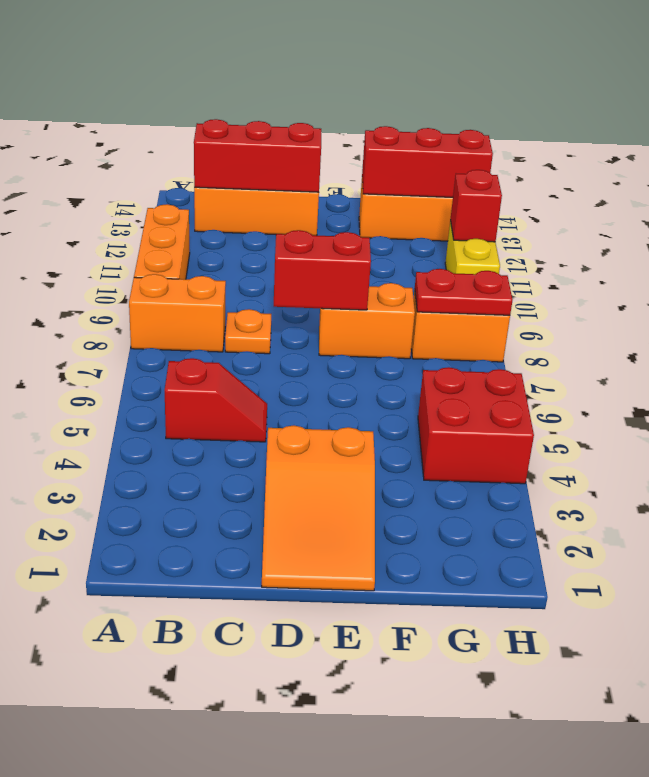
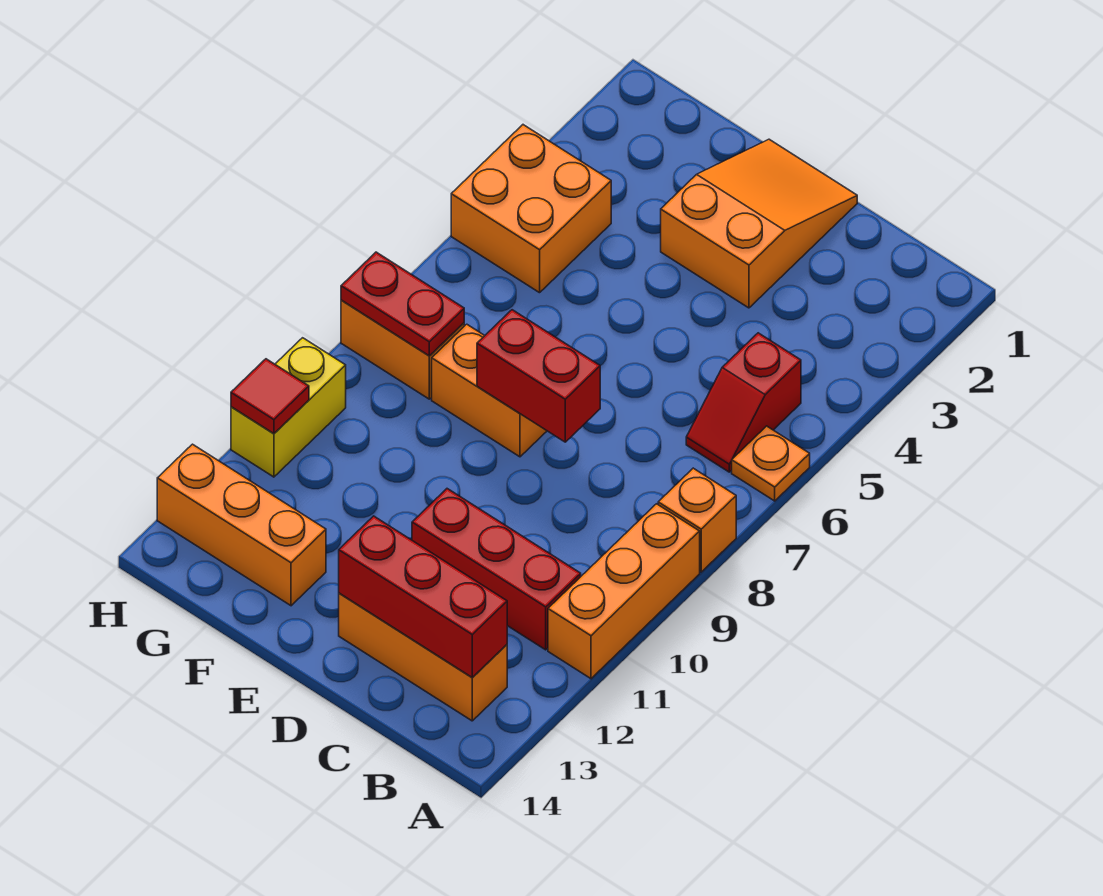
orange 1x2 brick [129,274,226,352] -> orange 1x1 brick [658,468,736,572]
red 1x2 slope [165,358,267,442] -> red 1x2 slope turned to [686,333,801,472]
orange 1x1 plate [225,309,271,354] -> orange 1x1 plate moved to [732,426,810,501]
red 1x3 brick [362,126,493,197] -> red 1x3 brick moved to [412,489,581,650]
red 2x2 brick [418,367,534,484] -> orange 2x2 brick [451,125,611,293]
red 1x1 brick [450,170,502,242] -> red 1x1 tile [231,359,309,434]

